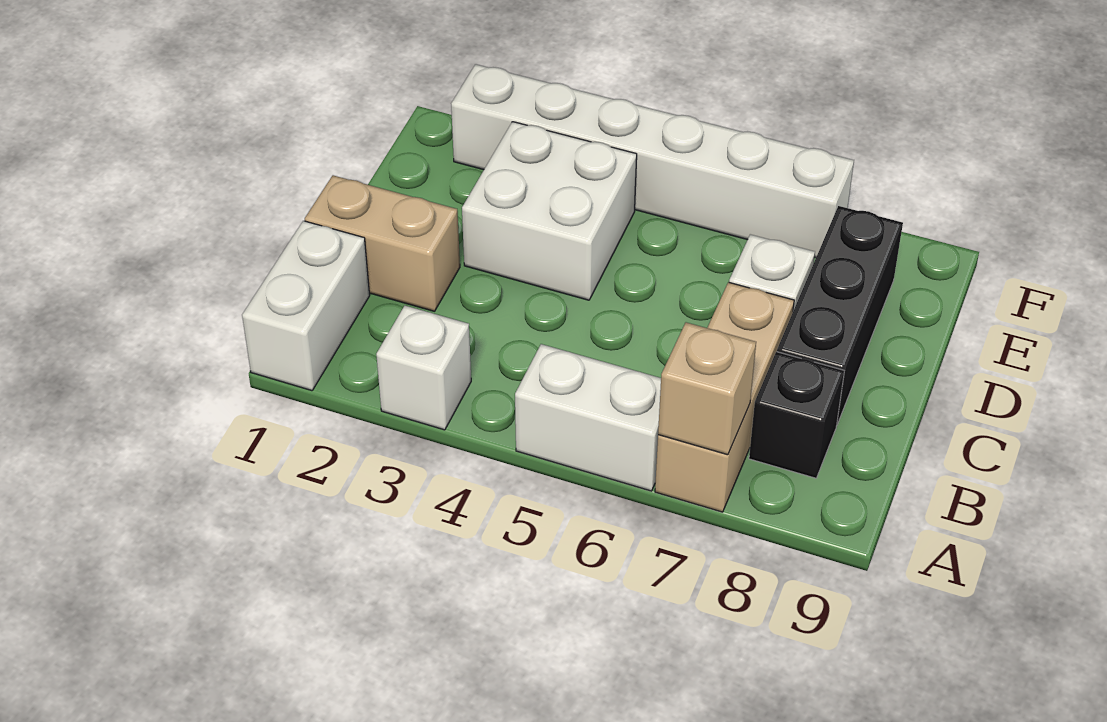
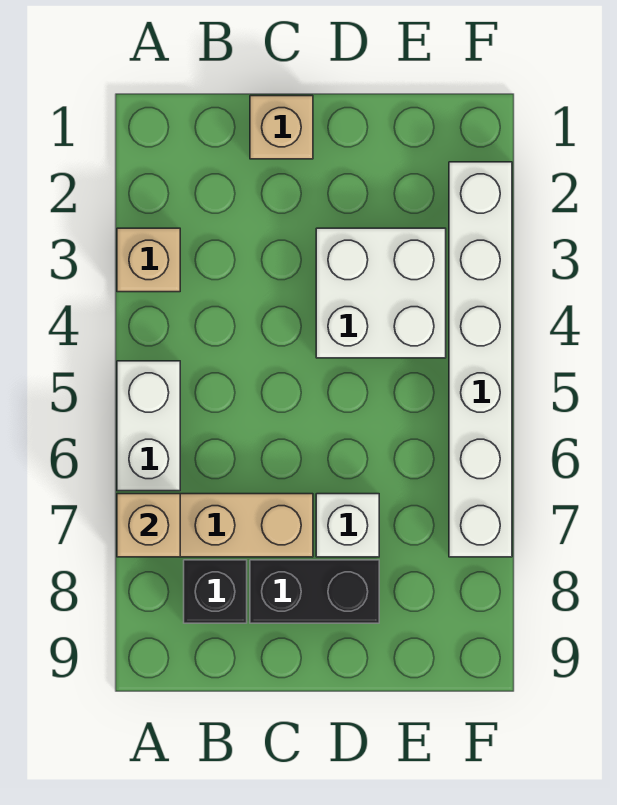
white 1x2 brick [242,221,370,391] -> none
white 1x1 brick [376,306,471,430] -> tan 1x1 brick [117,228,180,292]
tan 1x2 brick [305,175,460,311] -> tan 1x1 brick [250,96,313,159]
black 1x3 brick [777,206,903,424] -> black 1x2 brick [250,560,379,623]

